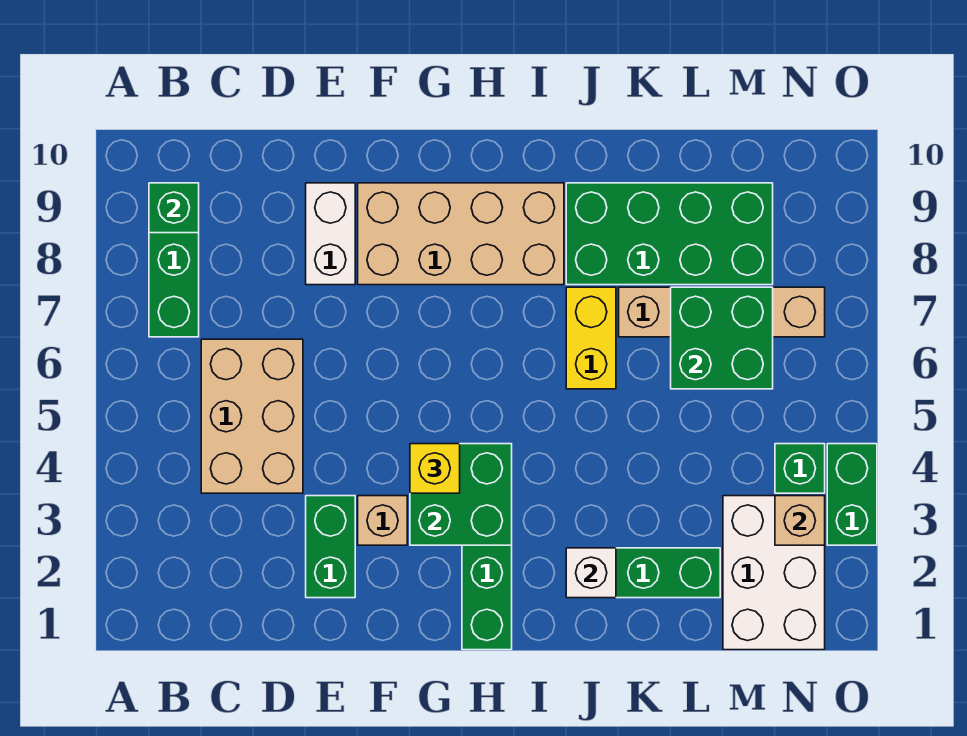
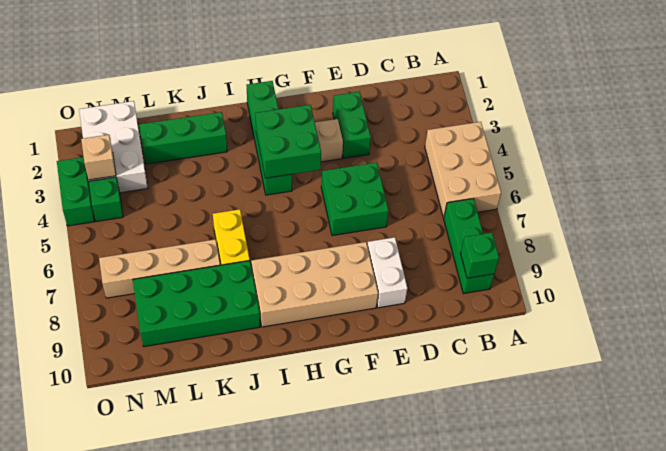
tan 2x3 brick [201,339,303,493] -> tan 2x3 brick moved to [425,122,501,218]
yellow 1x1 brick [410,444,460,493] -> none
white 1x1 brick [566,548,616,598] -> none
green 2x2 brick [671,287,773,389] -> green 2x2 brick moved to [321,163,389,236]

